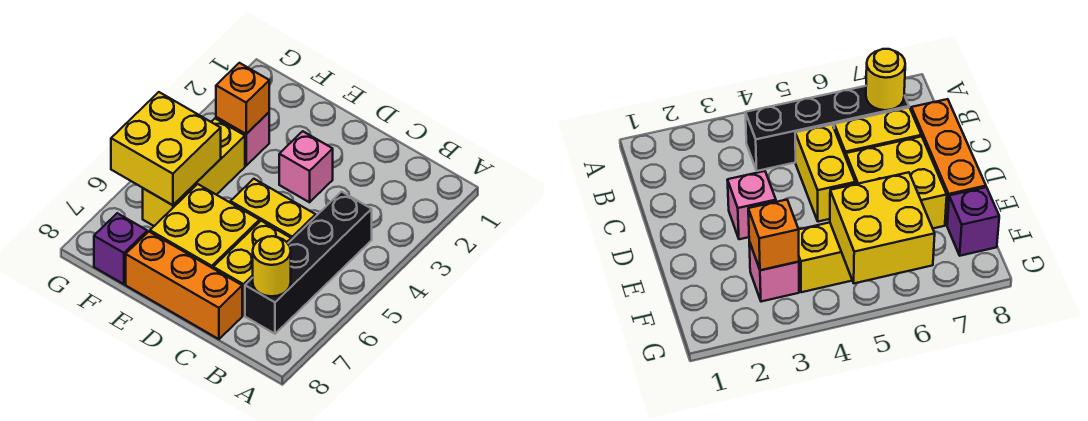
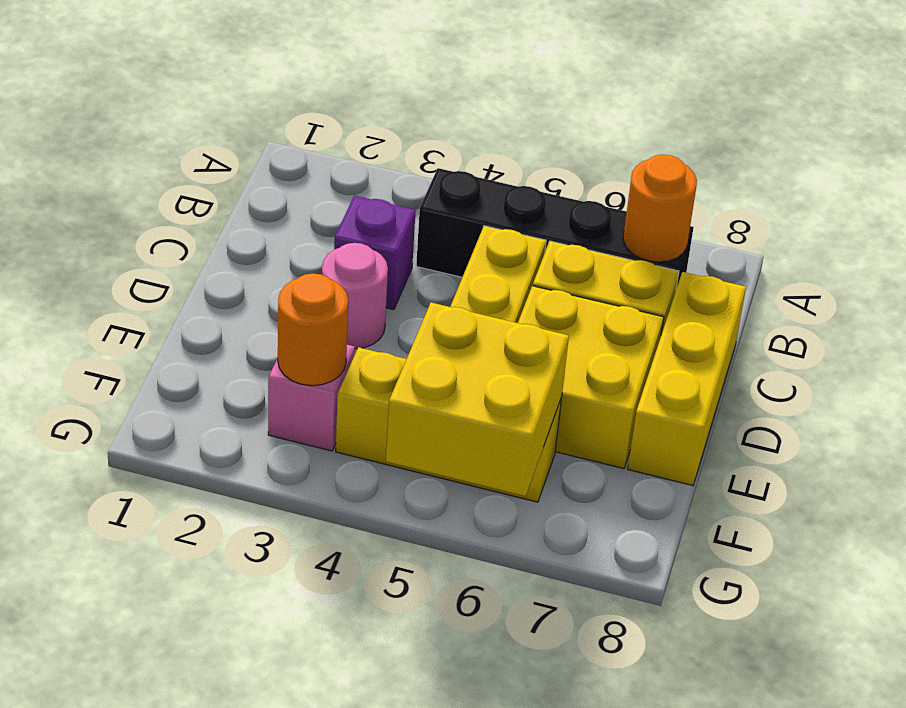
yellow 1x1 round brick [253,236,291,296] -> orange 1x1 round brick [623,155,697,262]
orange 1x3 brick [126,232,242,339] -> yellow 1x3 brick [628,272,746,485]
pink 1x1 brick [279,131,333,202] -> pink 1x1 round brick [322,243,388,349]
orange 1x1 brick [216,63,269,134] -> orange 1x1 round brick [278,273,348,386]
purple 1x1 brick [94,213,147,284] -> purple 1x1 brick moved to [334,196,416,310]

